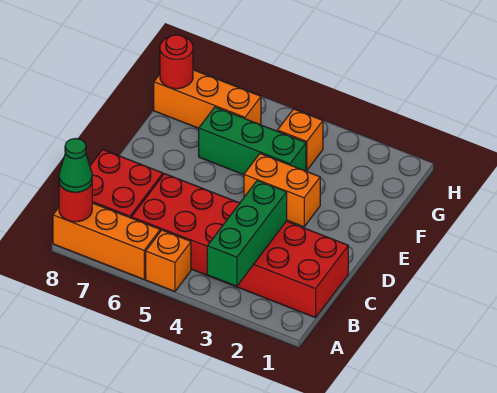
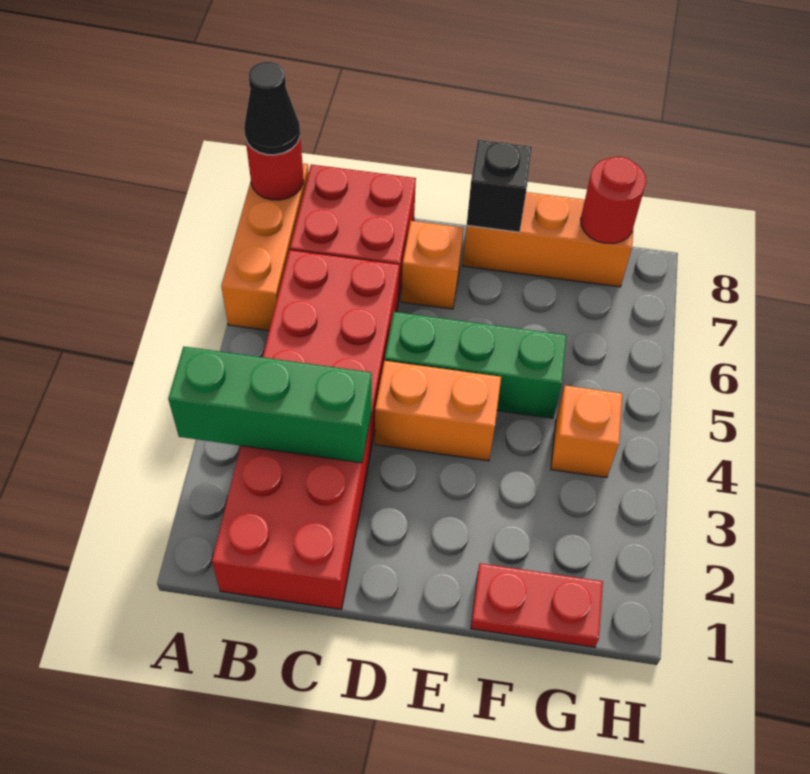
orange 1x1 brick [146,230,191,291] -> orange 1x1 brick moved to [401,221,463,309]
green 1x1 cone [59,138,92,192] -> black 1x1 cone [244,62,300,155]
orange 1x2 brick [244,154,320,227] -> orange 1x2 brick turned to [375,361,501,461]
none -> black 1x1 brick [467,140,532,232]
none -> red 1x2 plate [471,563,603,647]
green 1x3 brick [199,107,306,175] -> green 1x3 brick turned to [385,312,567,418]
orange 1x3 brick [154,70,261,128] -> orange 1x3 brick turned to [462,192,633,287]

